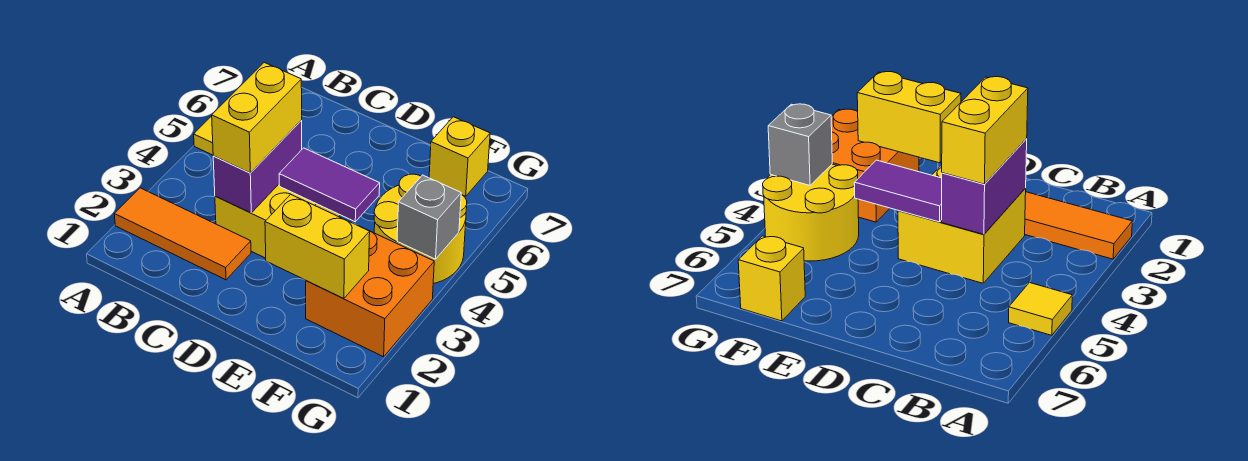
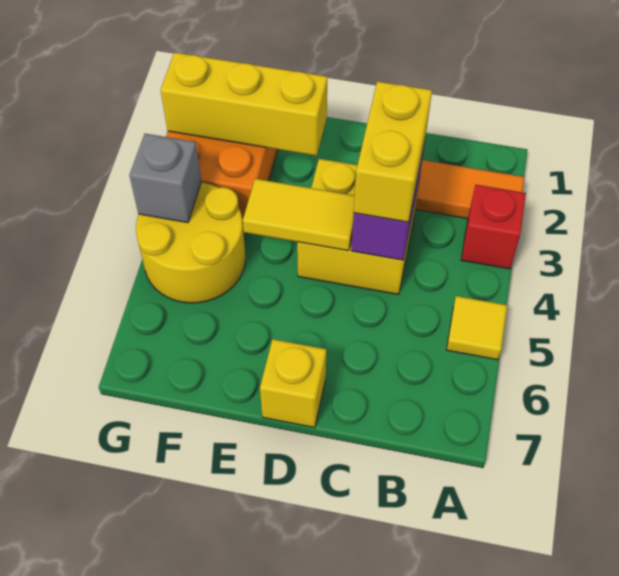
none -> red 1x1 brick [461,185,526,269]
purple 1x2 tile [279,148,380,222] -> yellow 1x2 tile [243,179,355,251]
yellow 1x2 brick [265,194,370,298] -> yellow 1x3 brick [161,52,328,156]
yellow 1x1 brick [429,117,490,196] -> yellow 1x1 brick moved to [260,339,327,428]

